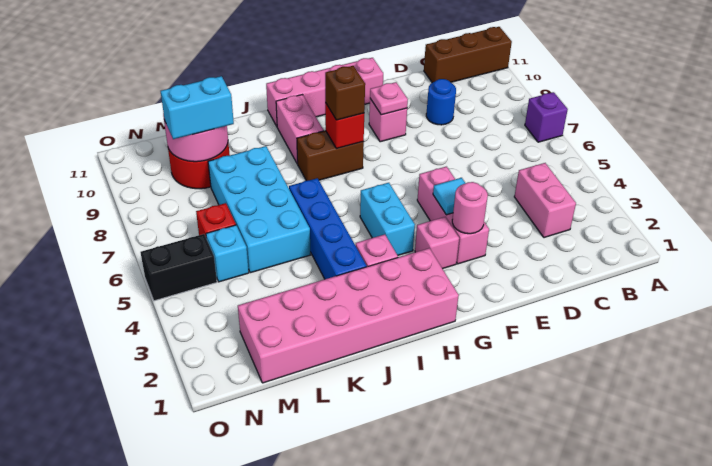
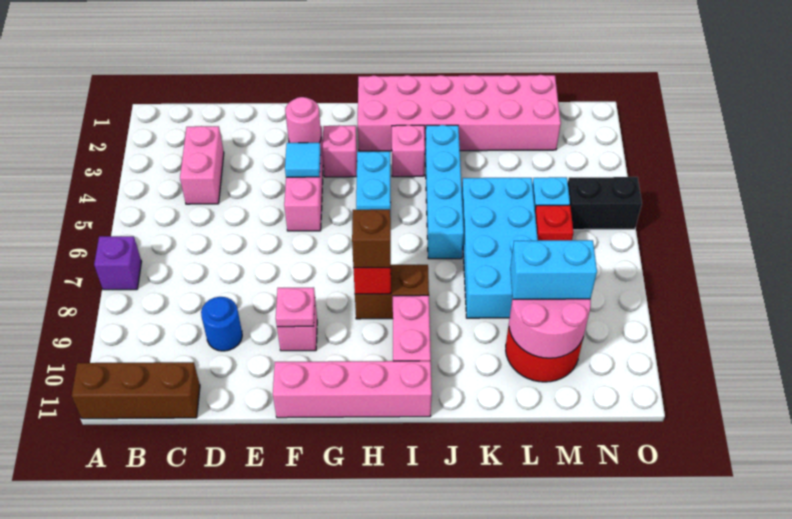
blue 1x4 brick [289,178,367,279] -> cyan 1x4 brick [425,125,464,259]

